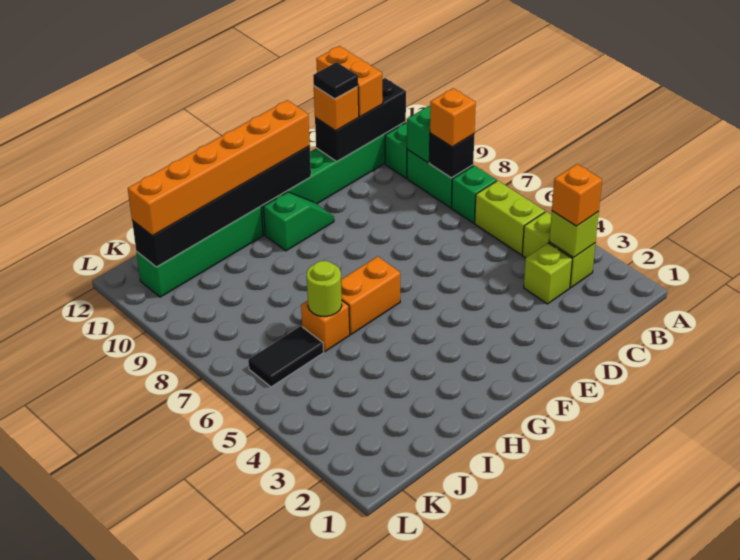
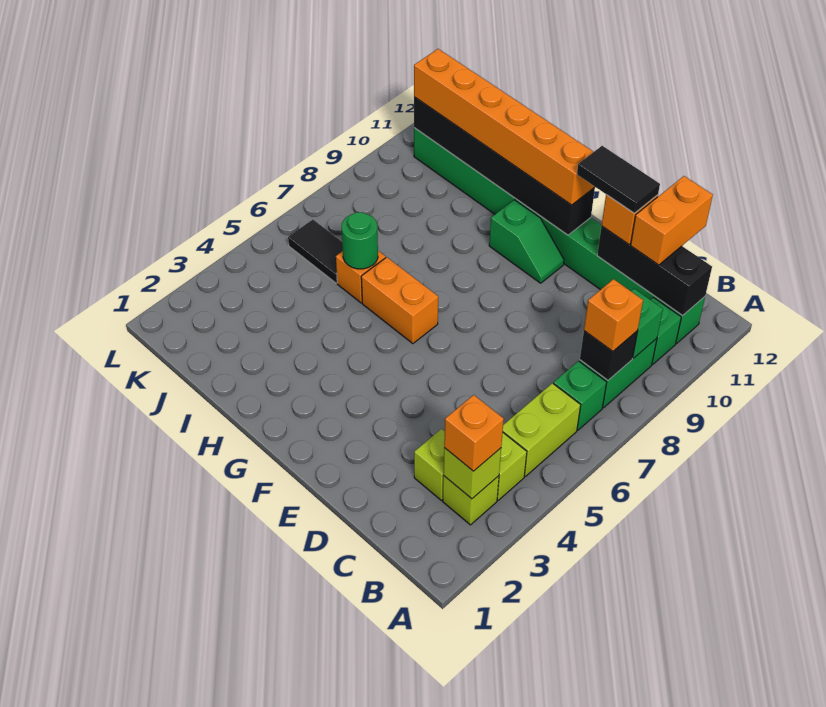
black 1x1 tile [313,62,358,99] -> black 1x2 tile [577,146,660,213]
lime 1x1 round brick [307,261,342,316] -> green 1x1 round brick [342,212,378,269]

